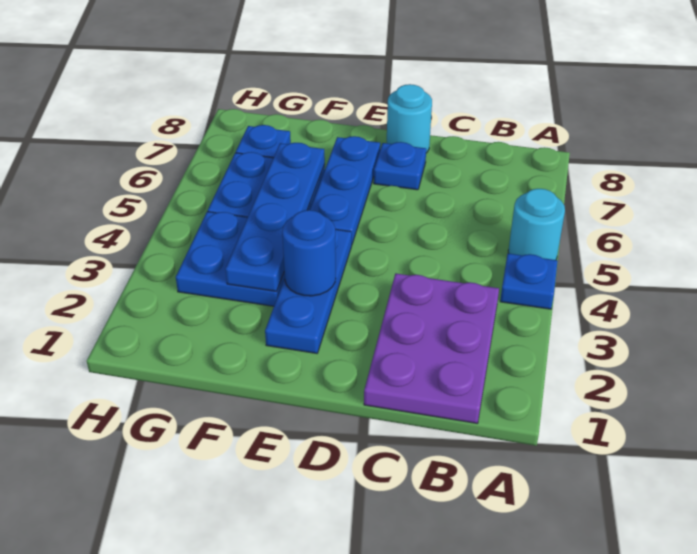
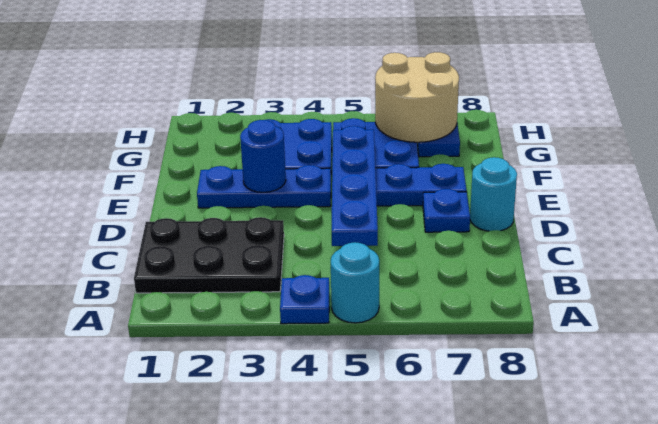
purple 2x3 plate [364,273,499,424] -> black 2x3 plate [134,217,284,293]
blue 1x4 plate [225,143,325,291] -> blue 1x4 plate turned to [332,126,378,246]
none -> tan 2x2 round brick [375,52,459,142]

